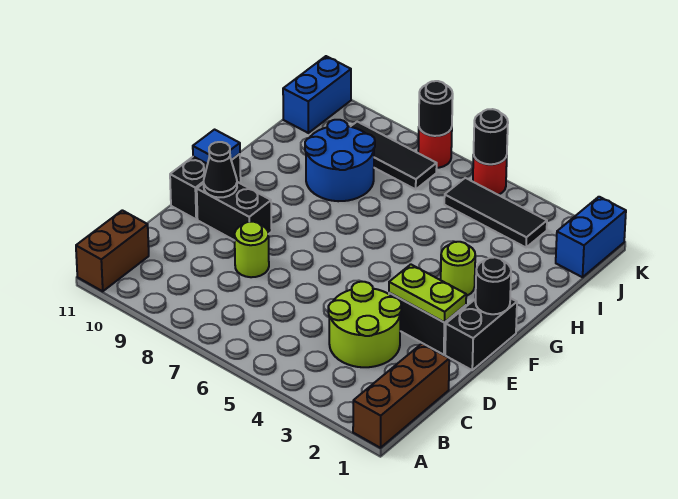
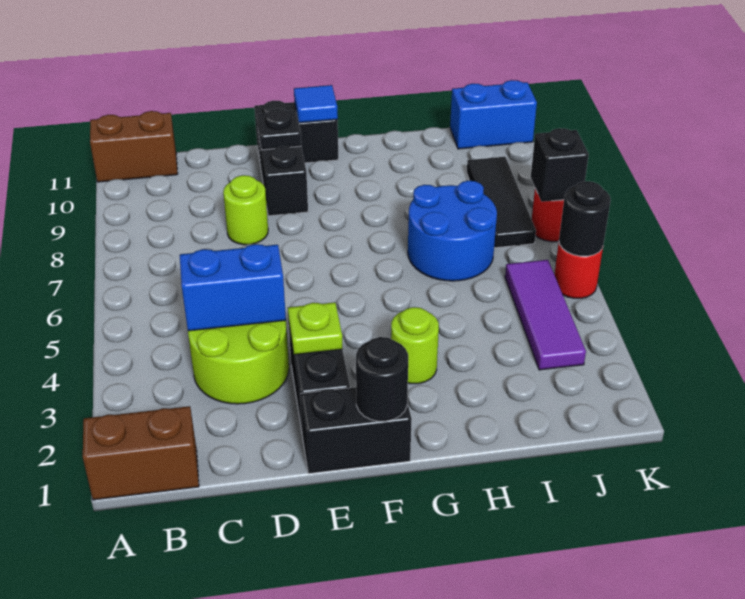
brown 1x3 brick [353,344,449,448] -> brown 1x2 brick [83,406,199,500]
lime 1x2 plate [389,264,466,322] -> lime 1x1 plate [288,302,343,355]
black 1x1 cone [204,142,237,198] -> black 1x1 plate [257,109,301,150]
blue 2x2 round brick [305,120,375,201] -> blue 2x2 round brick moved to [408,181,497,281]
blue 1x2 brick [556,197,626,277] -> blue 1x2 brick moved to [180,244,286,331]
black 1x3 tile [444,178,547,247] -> purple 1x3 tile [505,260,586,370]
black 1x1 round brick [419,81,453,136] -> black 1x1 brick [531,128,589,202]

